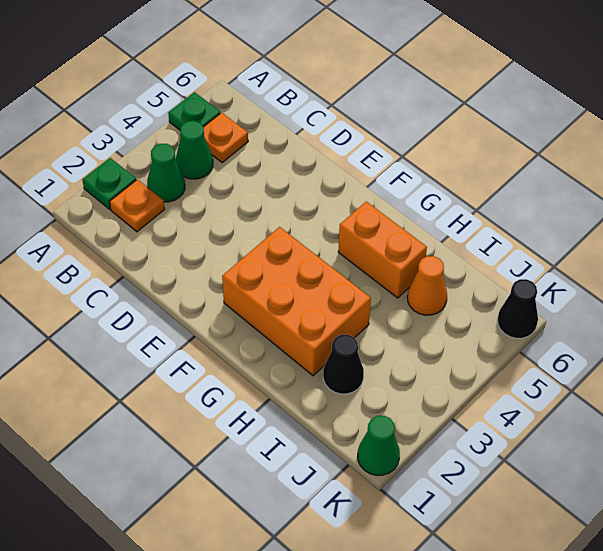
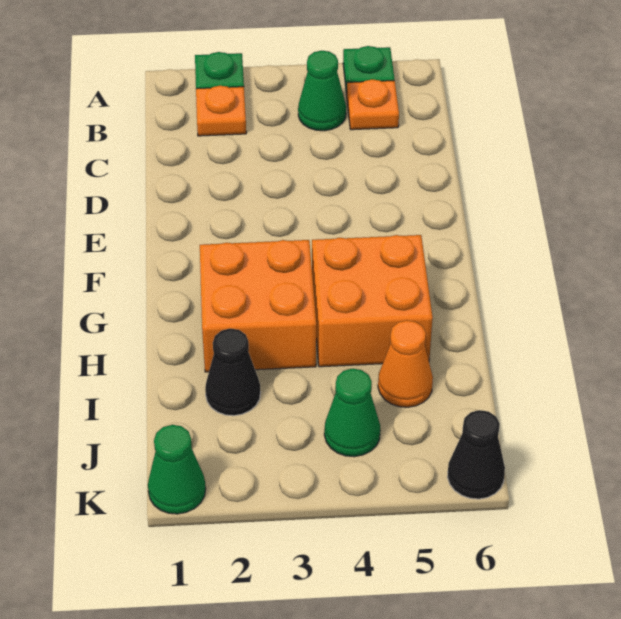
green 1x1 cone [147,144,185,202] -> green 1x1 cone moved to [324,369,380,457]
orange 2x3 brick [222,227,371,376] -> orange 2x2 brick [200,240,316,372]
orange 1x2 brick [338,202,427,298] -> orange 2x2 brick [312,235,433,367]

